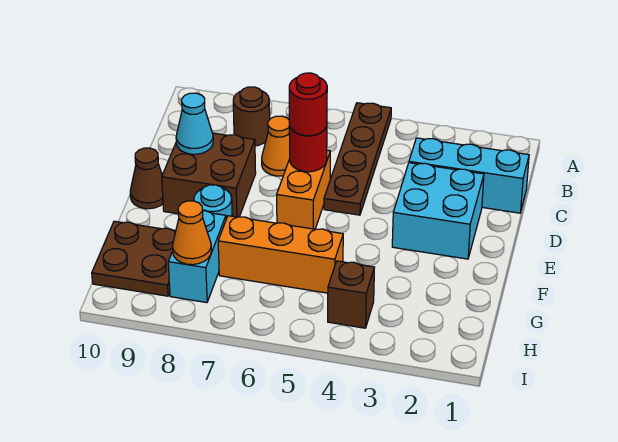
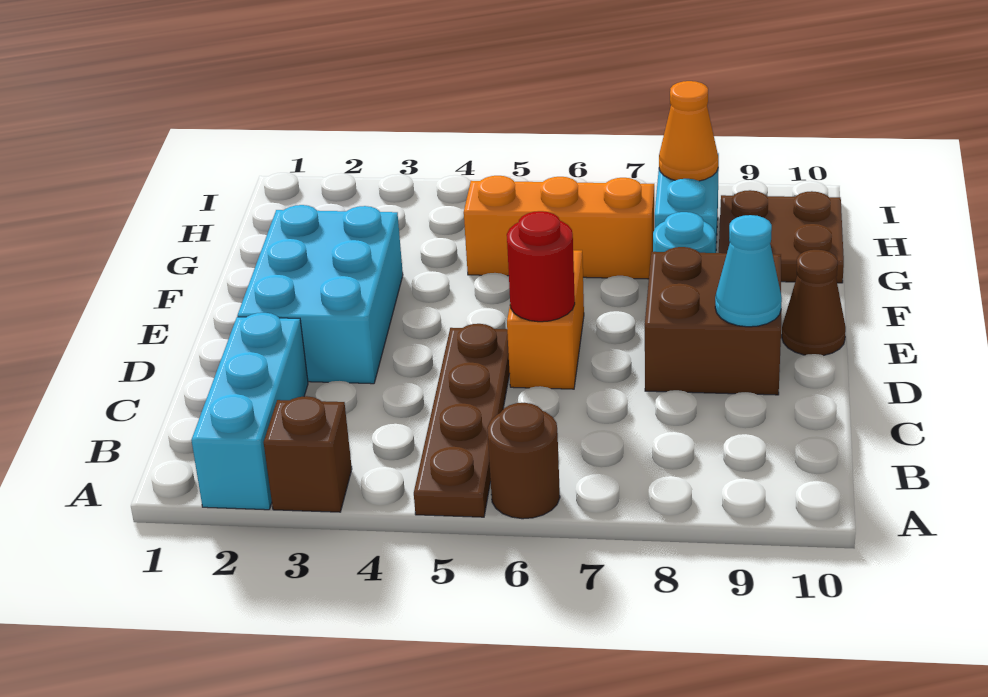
brown 1x1 round brick [233,87,270,146] -> brown 1x1 round brick moved to [487,403,560,519]
cyan 1x3 brick [409,138,529,213] -> cyan 1x3 brick turned to [191,313,308,510]
orange 1x1 cone [262,116,290,176] -> none
cyan 2x2 brick [392,163,484,259] -> cyan 2x3 brick [237,205,403,384]
red 1x1 round brick [289,73,327,136] -> none
brown 1x1 brick [328,261,375,328] -> brown 1x1 brick moved to [264,396,352,512]

